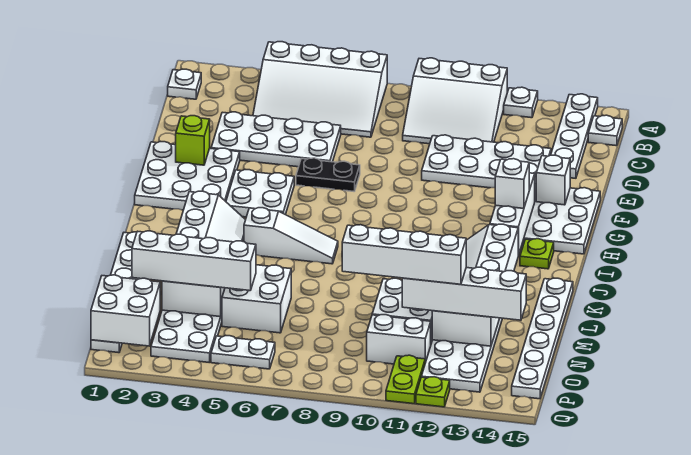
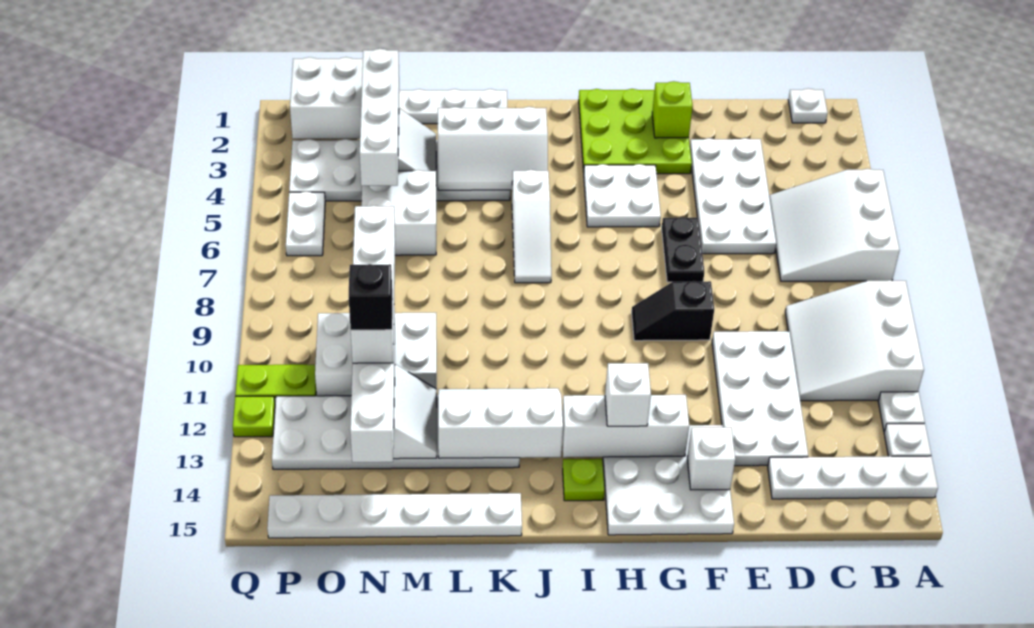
white 3x4 slope [253,42,387,137] -> white 3x3 slope [769,169,900,281]
white 1x1 plate [588,115,622,146] -> white 1x1 plate moved to [884,424,931,456]
white 3x3 plate [135,142,240,210] -> lime 3x3 plate [579,89,692,174]
none -> black 1x2 slope [632,281,714,341]
none -> black 1x1 brick [349,264,393,330]

